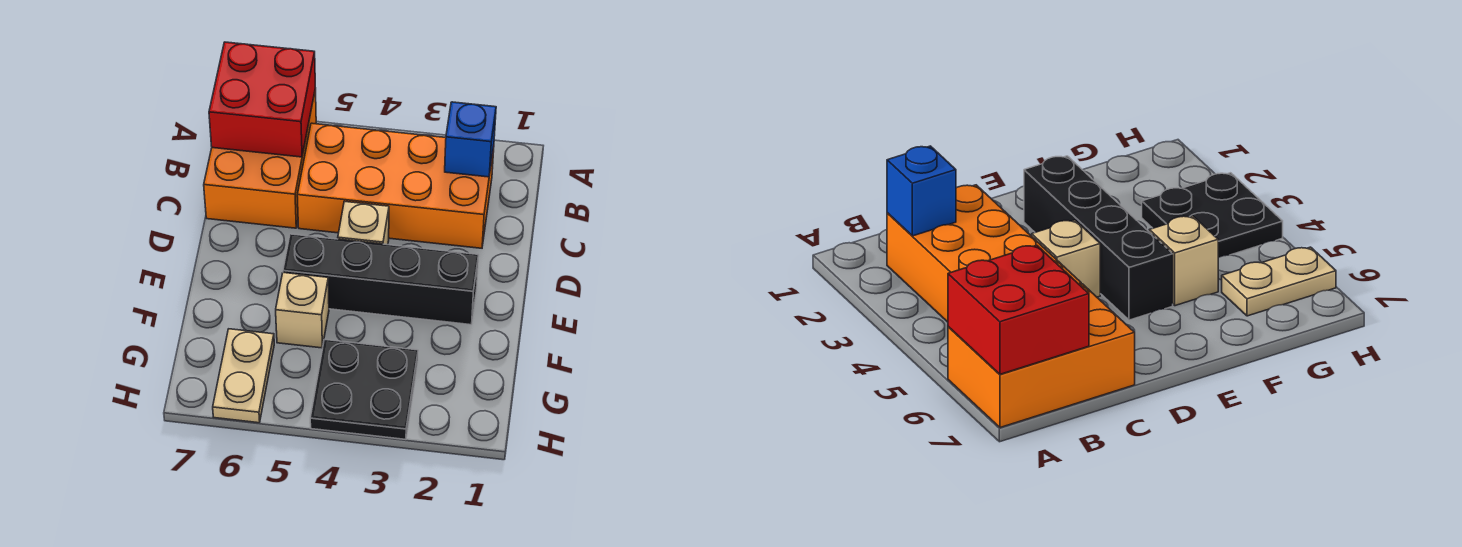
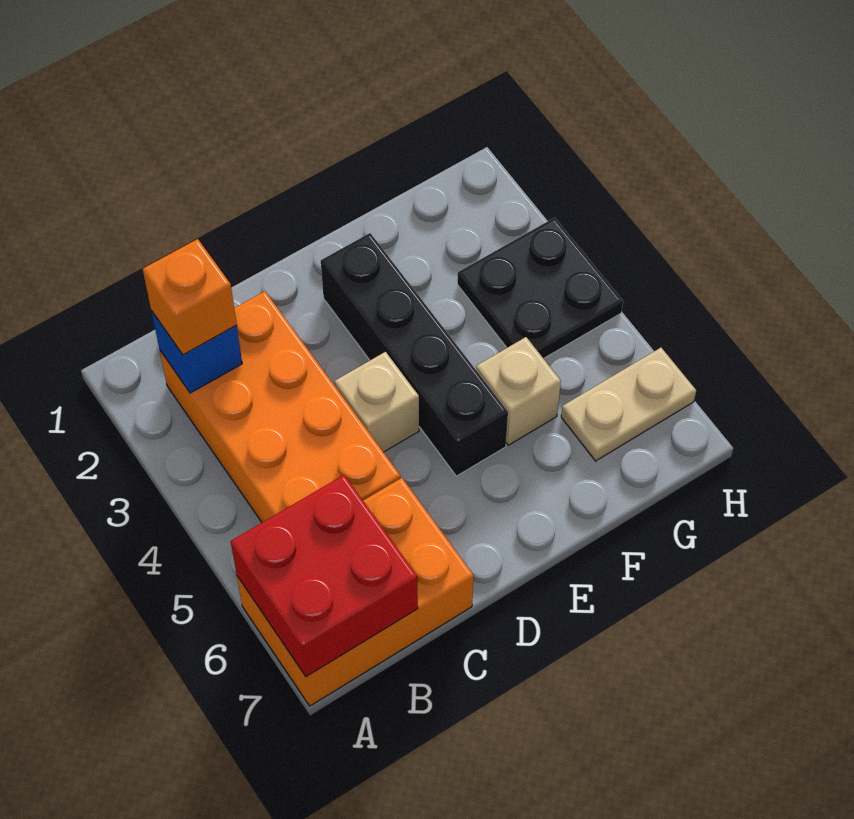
none -> orange 1x1 brick [143,239,237,355]

